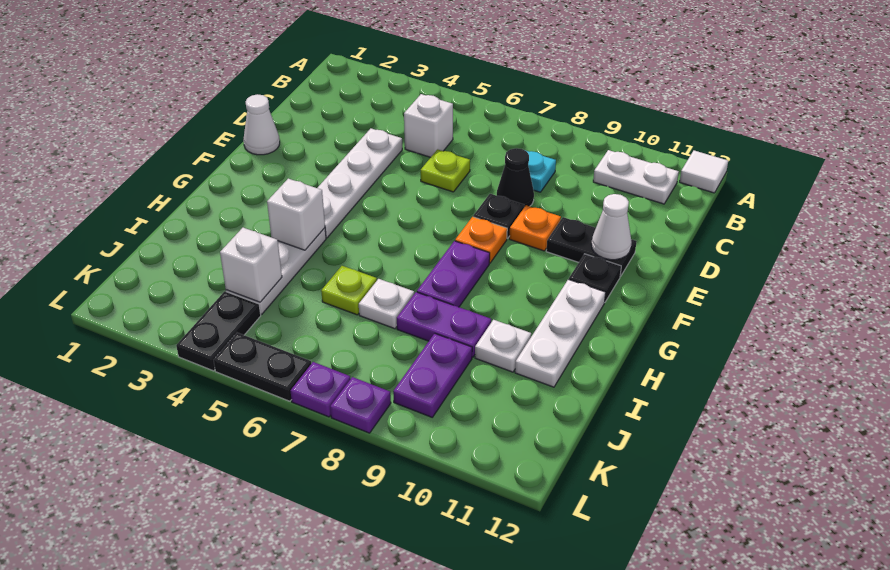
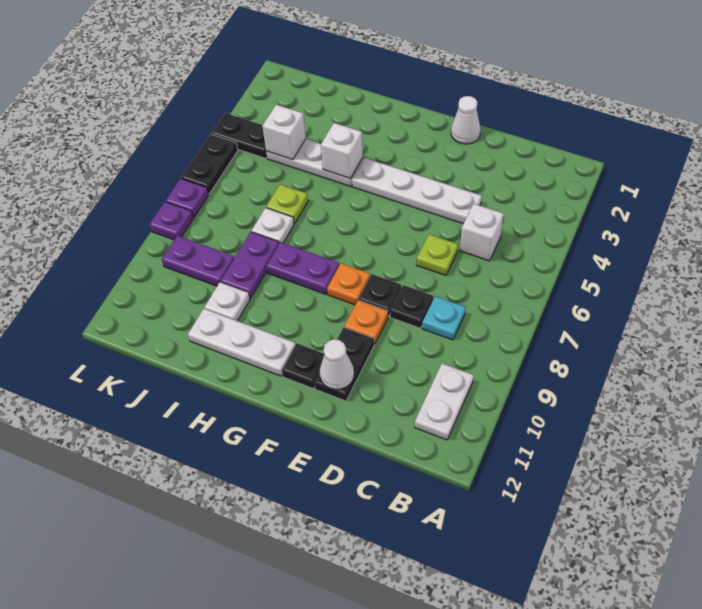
white 1x1 tile [680,151,728,193] -> none
black 1x1 cone [497,148,534,207] -> black 1x1 plate [390,285,433,328]

